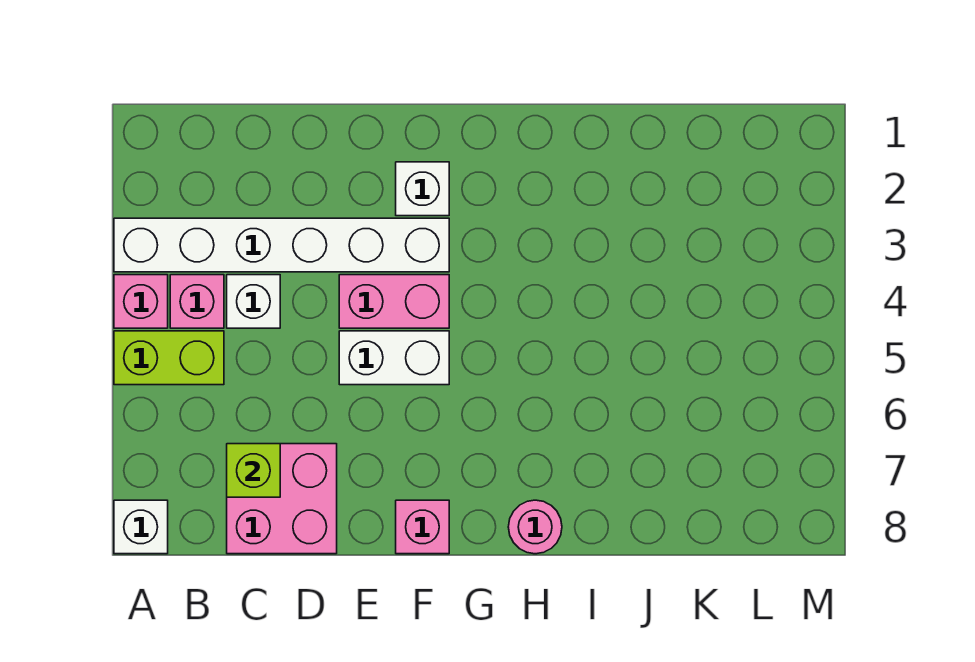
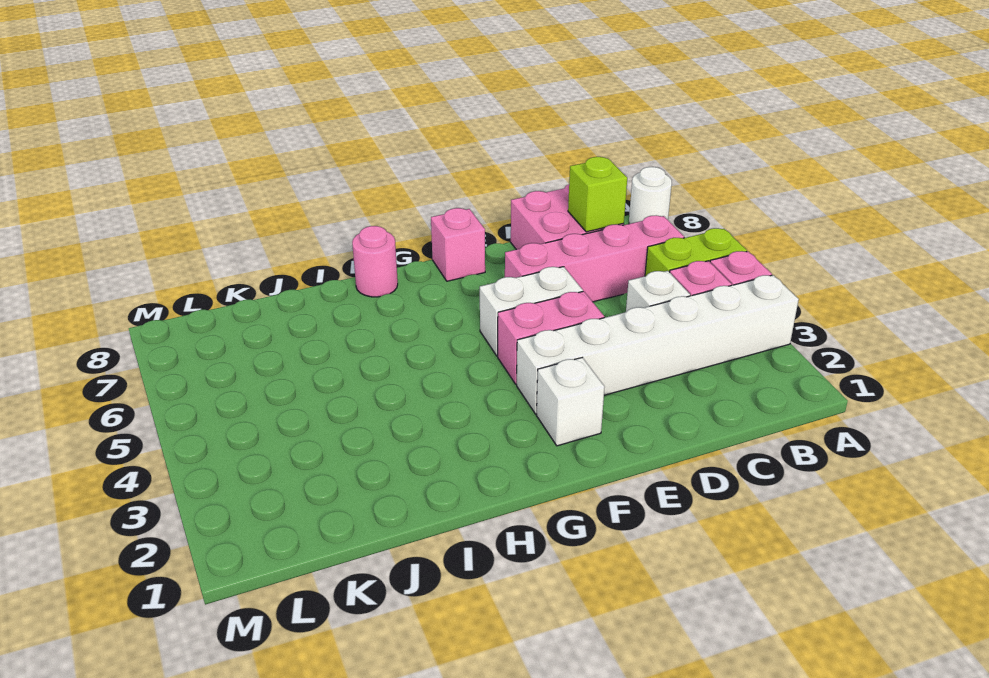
white 1x1 brick [114,500,168,554] -> white 1x1 round brick [629,167,672,224]
none -> pink 1x4 brick [505,215,684,302]

